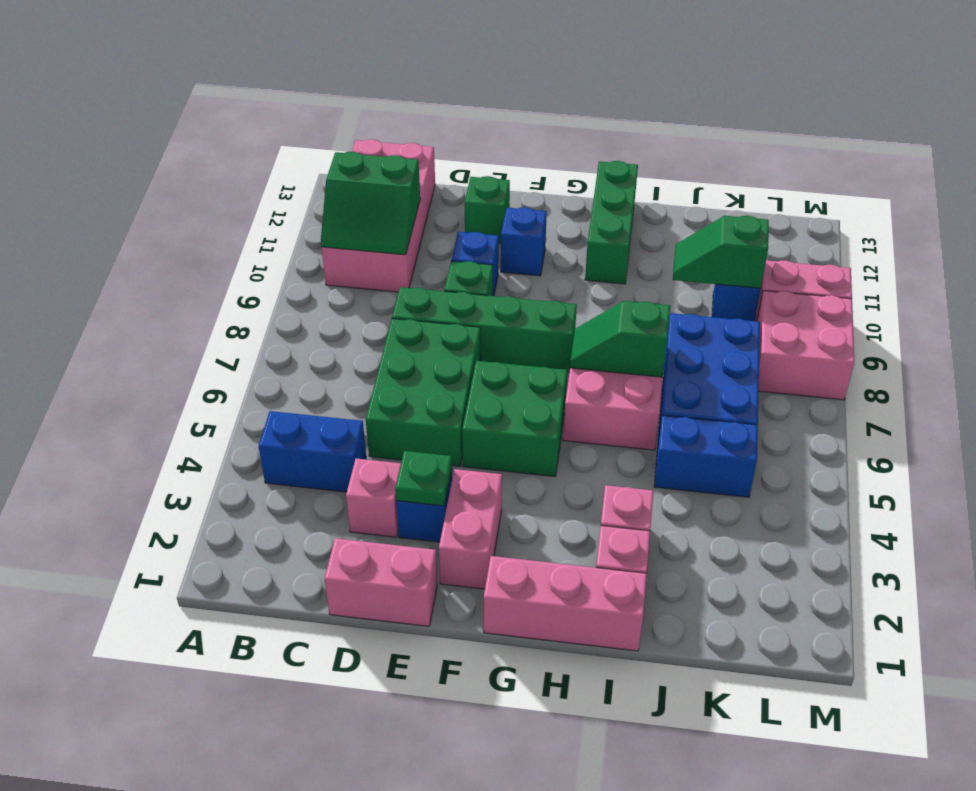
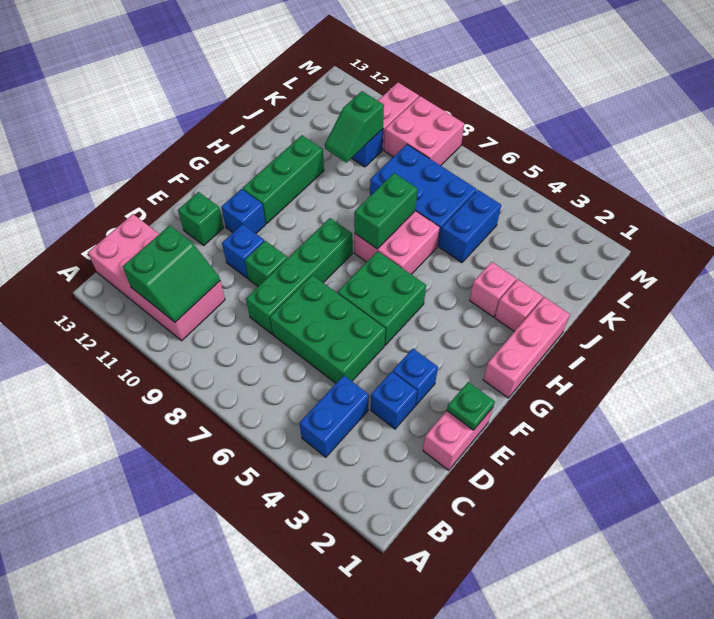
pink 1x1 brick [346,458,401,537] -> blue 1x1 brick [371,372,417,429]
green 1x1 plate [395,451,452,506] -> green 1x1 plate moved to [447,382,495,430]
pink 1x2 brick [439,469,502,589] -> none
green 1x2 slope [570,301,670,377] -> green 1x2 brick [354,173,418,249]
green 1x3 brick [585,161,638,284] -> green 1x3 brick turned to [243,135,324,224]

